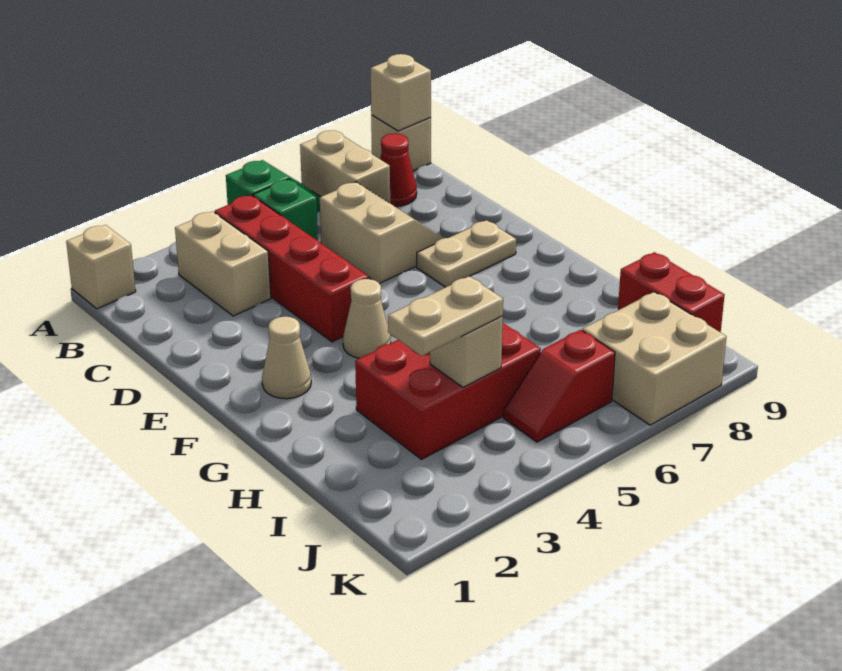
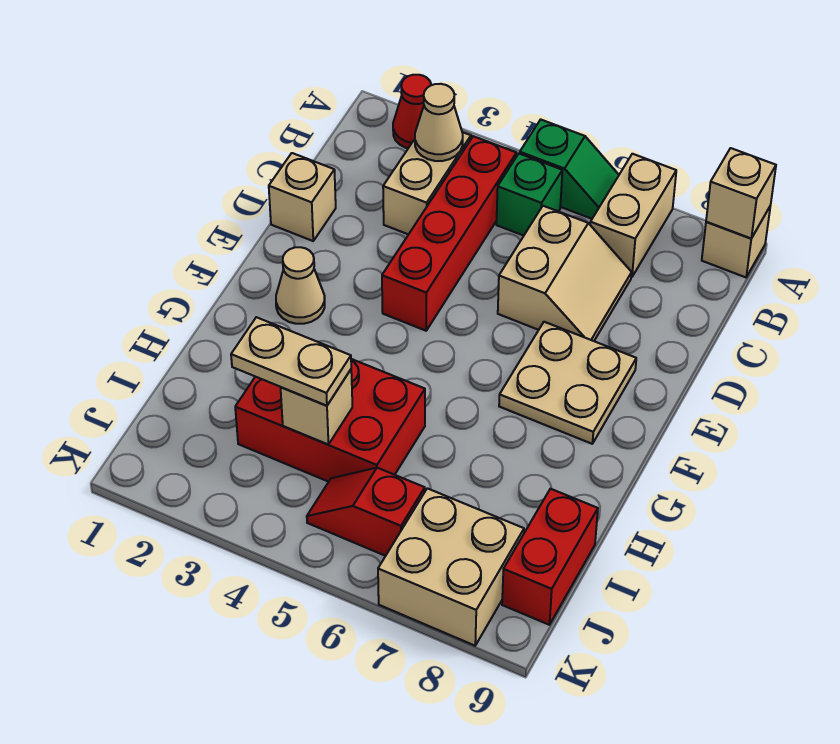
tan 1x1 brick [66,225,136,309] -> tan 1x1 brick moved to [269,153,336,241]
red 1x1 cone [380,133,417,206] -> red 1x1 cone moved to [393,75,431,148]
tan 1x2 plate [417,220,516,287] -> tan 2x2 plate [499,322,636,444]
tan 1x1 cone [343,279,391,358] -> tan 1x1 cone moved to [415,84,463,161]

